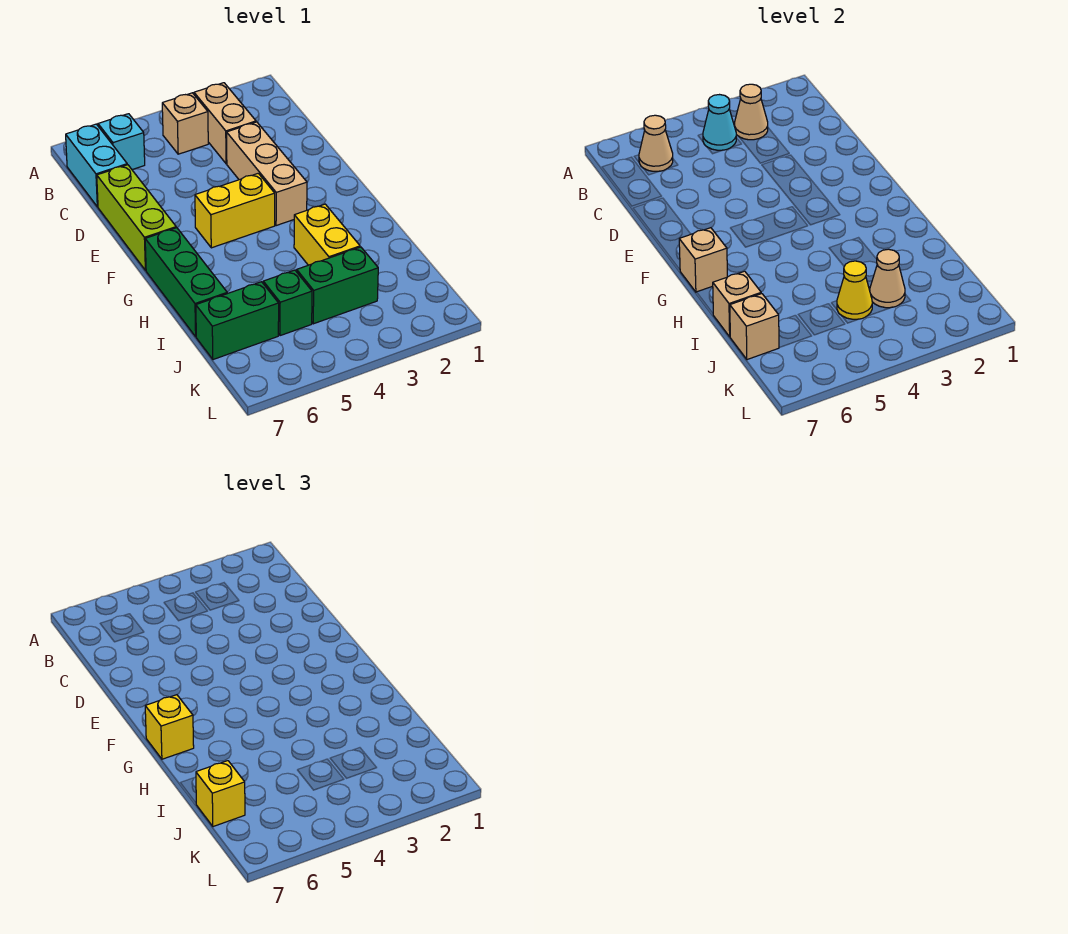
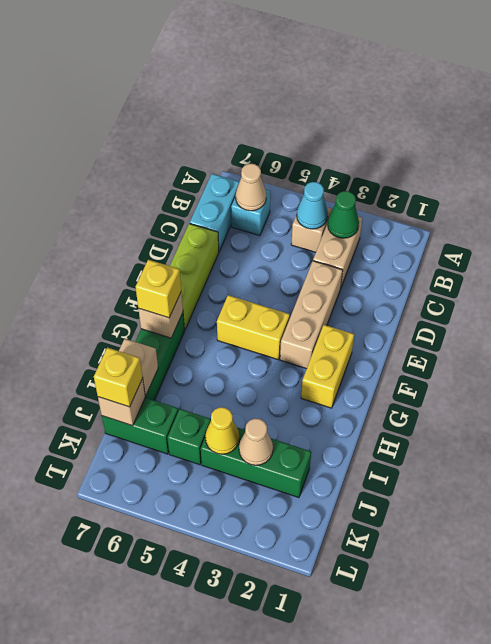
tan 1x1 cone [734,84,768,140] -> green 1x1 cone [328,191,359,238]
yellow 1x2 brick [294,204,360,265] -> yellow 1x2 brick moved to [301,325,354,408]
green 1x2 brick [297,247,378,324] -> green 1x3 brick [201,427,311,498]

